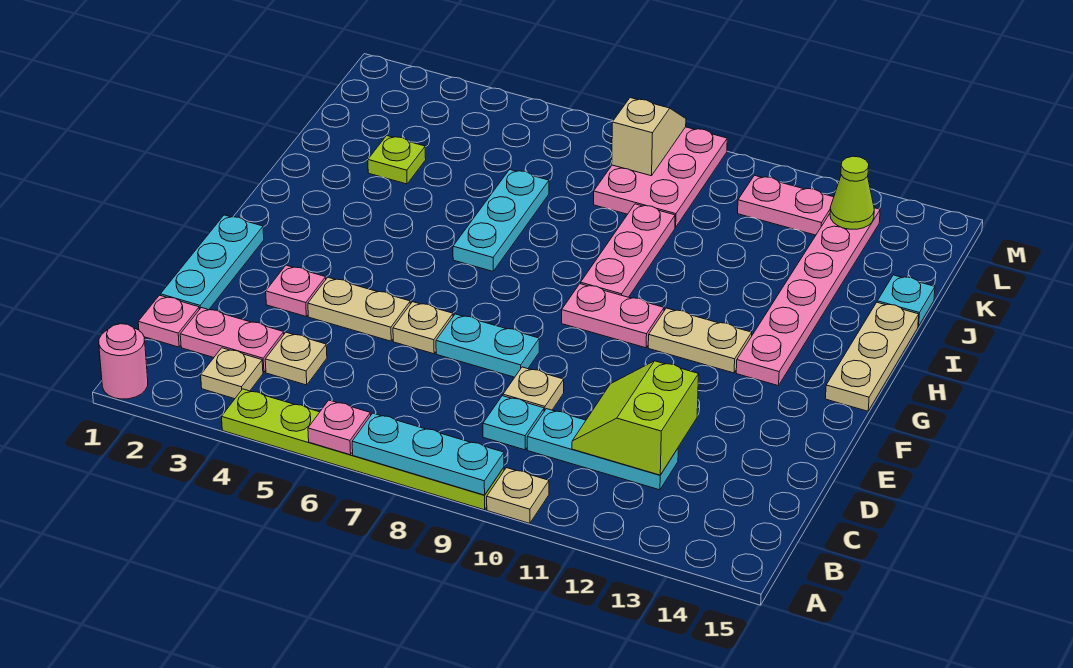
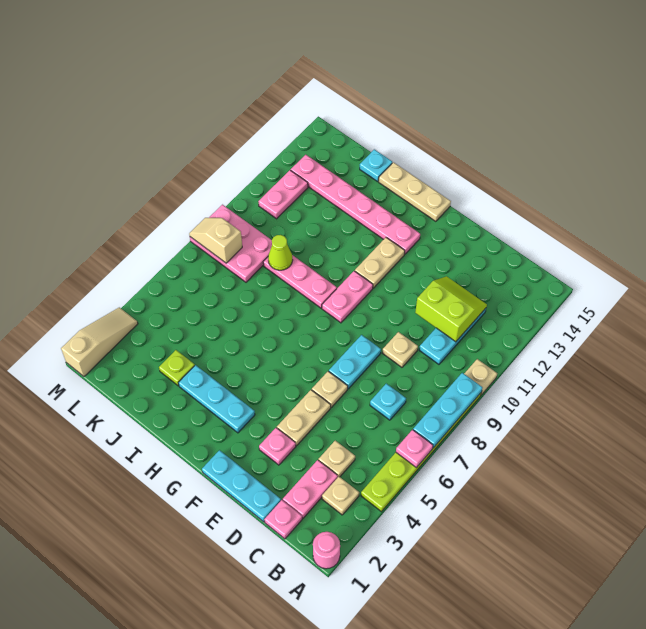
cyan 1x1 plate [483,396,544,450] -> cyan 1x1 plate moved to [370,384,406,420]
lime 2x2 slope [572,361,699,475] -> lime 2x2 slope turned to [415,276,487,342]
cyan 1x3 plate [453,169,549,271] -> cyan 1x3 plate moved to [179,365,255,433]
lime 1x1 cone [830,156,874,229] -> lime 1x1 cone moved to [268,235,293,270]
none -> tan 1x3 slope [61,307,138,376]

